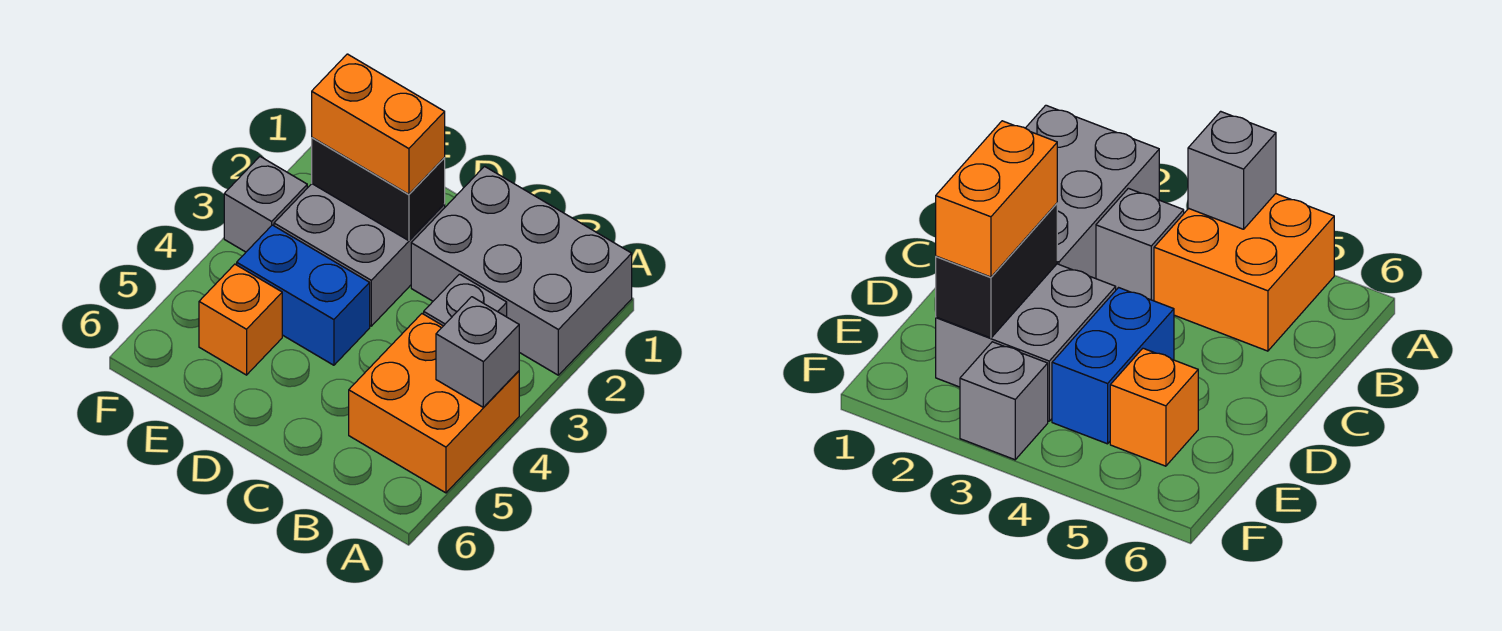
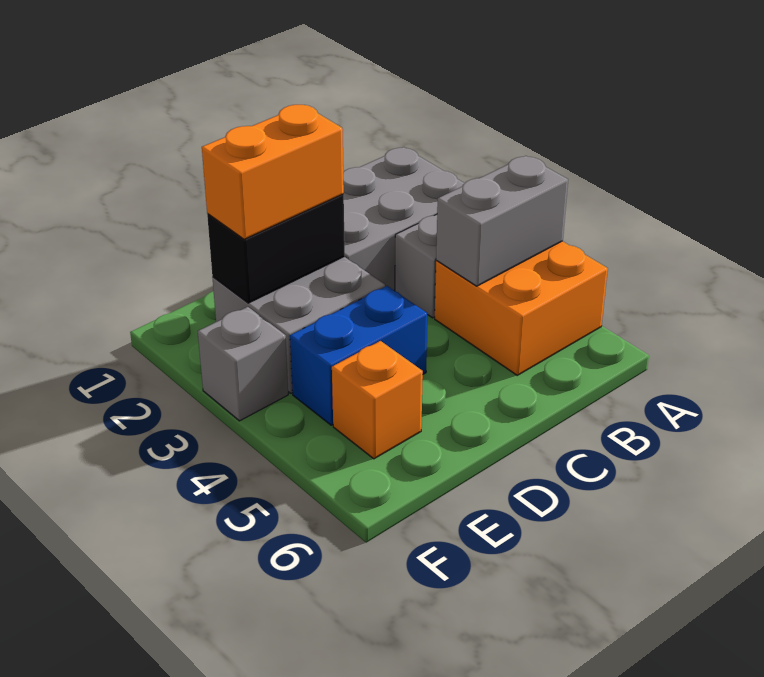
grey 1x1 brick [436,297,519,407] -> grey 1x2 brick [436,156,568,286]

